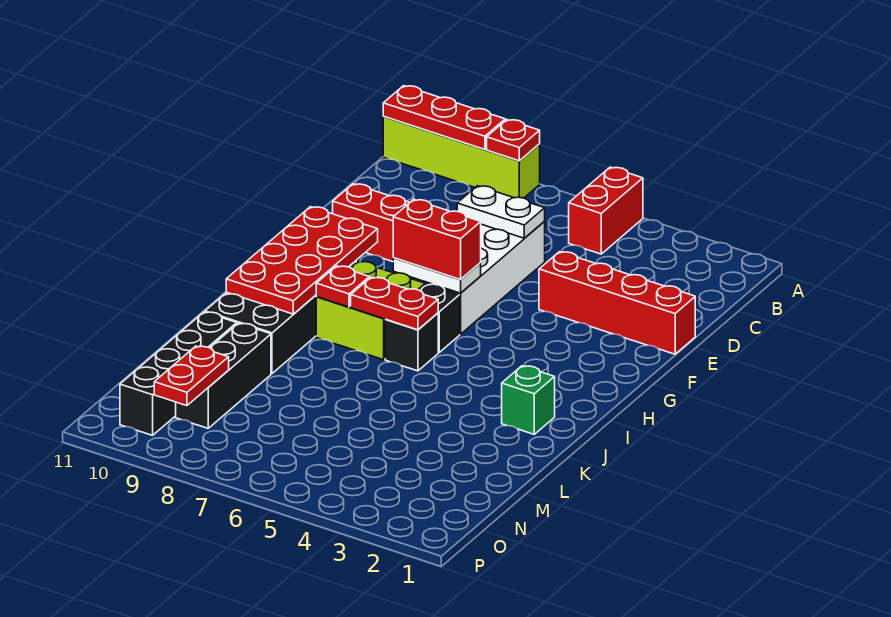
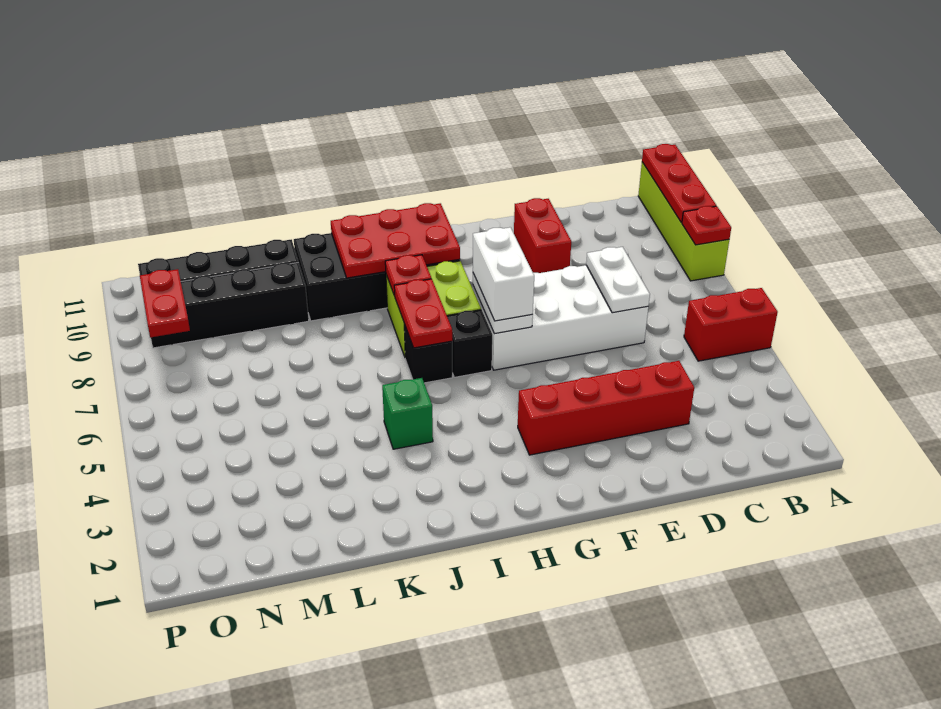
red 1x4 brick [539,252,695,354] -> red 1x4 brick turned to [518,361,694,455]
red 1x2 brick [393,199,481,280] -> white 1x2 brick [473,227,534,321]
red 2x4 plate [226,207,378,314] -> red 2x3 plate [331,203,460,278]
green 1x1 brick [502,366,555,434] -> green 1x1 brick moved to [382,378,433,449]
black 1x3 brick [176,323,271,428] -> black 1x4 brick [151,263,309,348]
red 1x2 plate [154,346,229,406] -> red 1x2 plate turned to [140,269,190,338]

